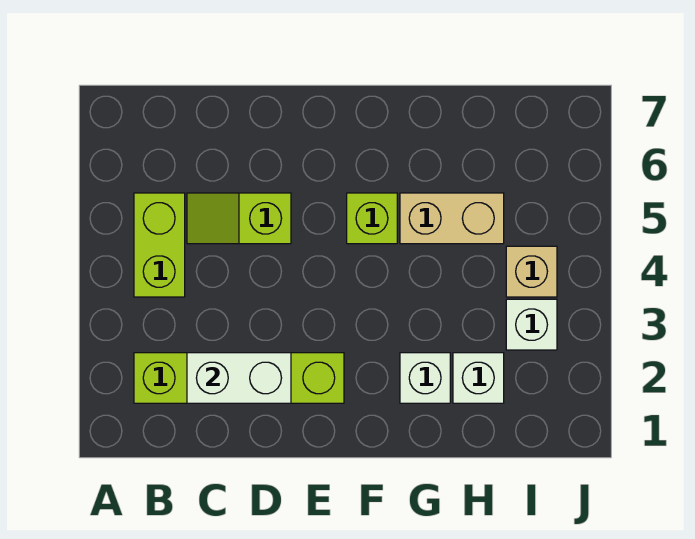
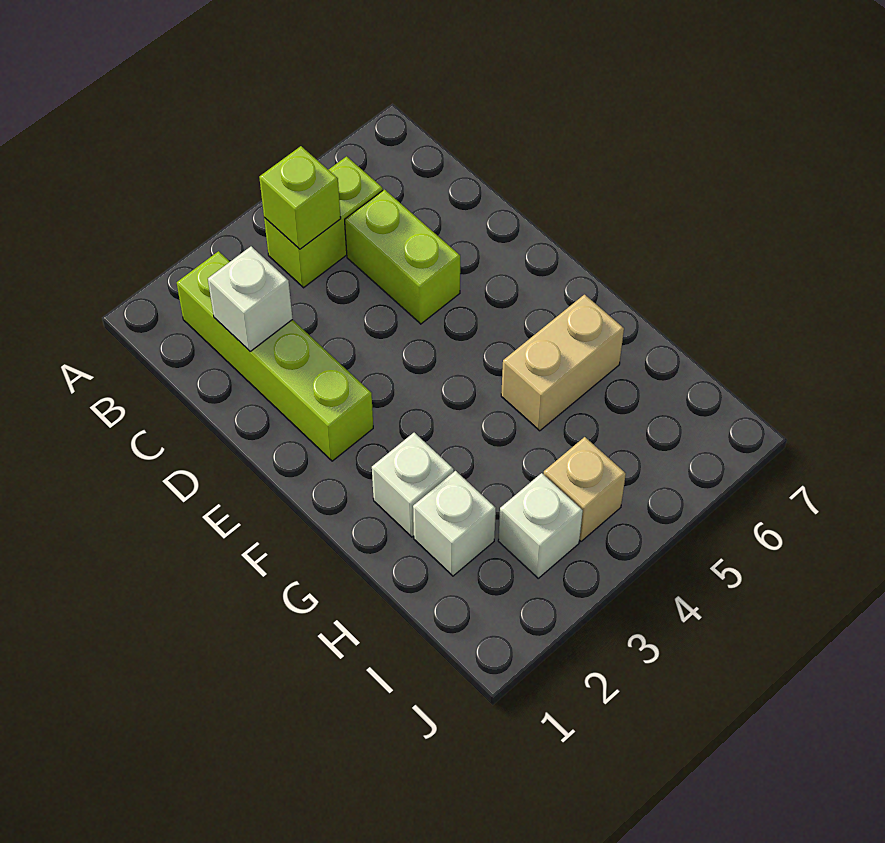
white 1x2 brick [187,353,291,403] -> white 1x1 brick [208,246,293,352]
lime 1x2 slope [187,193,291,244] -> lime 1x2 brick [345,189,460,324]
lime 1x1 brick [347,193,397,244] -> lime 1x1 brick moved to [259,146,341,249]
tan 1x2 brick [400,193,504,244] -> tan 1x2 brick turned to [501,295,624,431]

